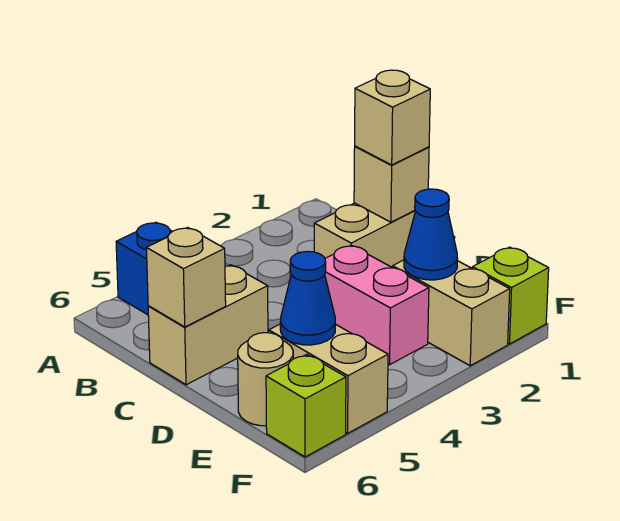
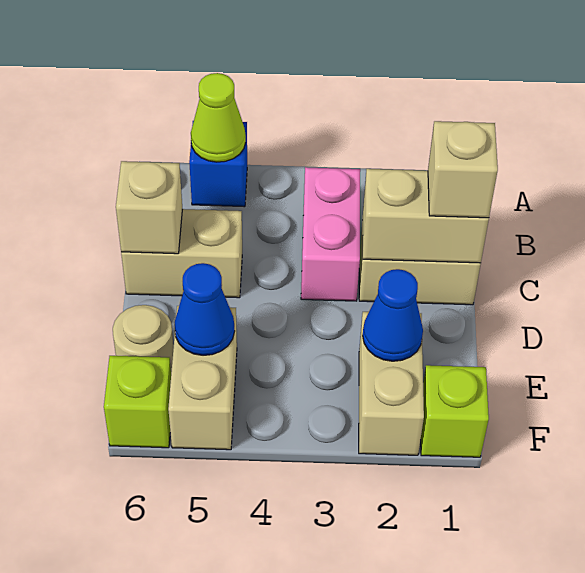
none -> lime 1x1 cone [191,73,246,162]
tan 1x1 brick [354,146,429,222] -> tan 1x2 brick [363,169,489,263]
pink 1x2 brick [325,245,429,365] -> pink 1x2 brick moved to [301,167,360,301]

